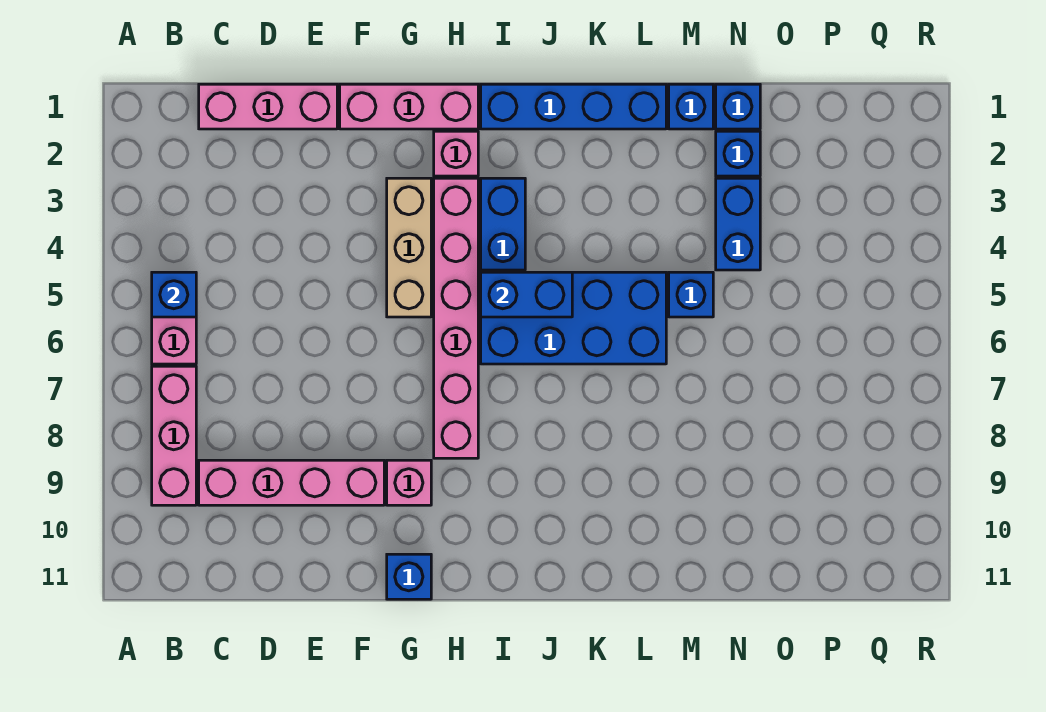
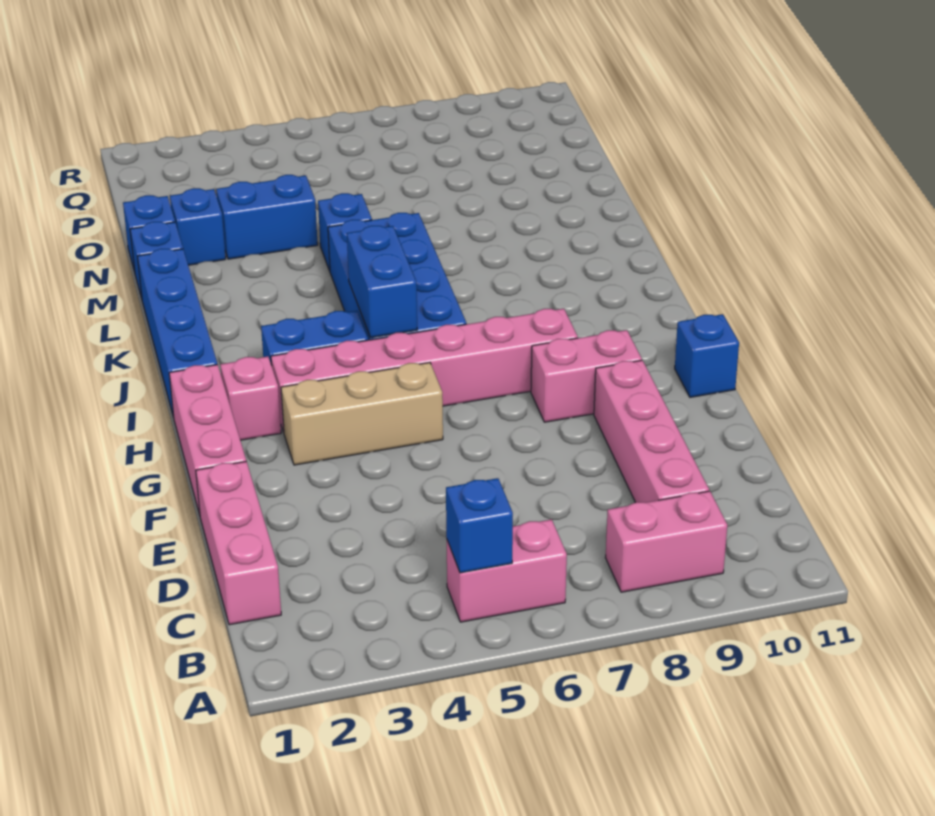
pink 1x3 brick [152,366,196,505] -> pink 1x2 brick [605,491,727,592]
pink 1x1 brick [387,460,431,505] -> pink 1x2 brick [531,330,642,422]

